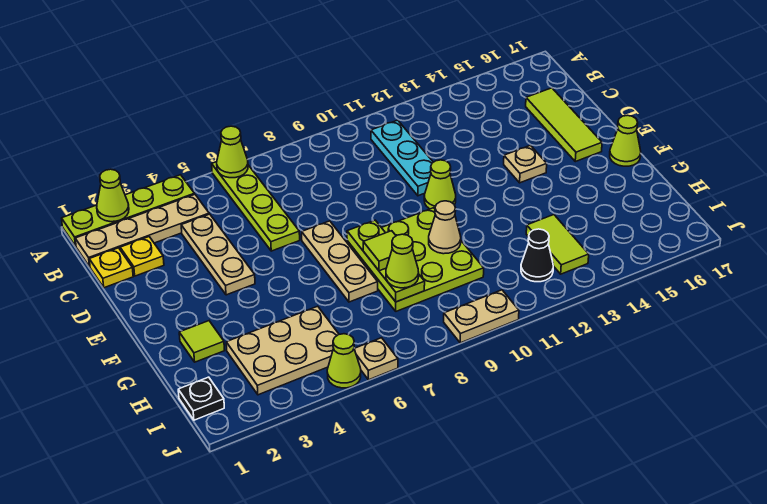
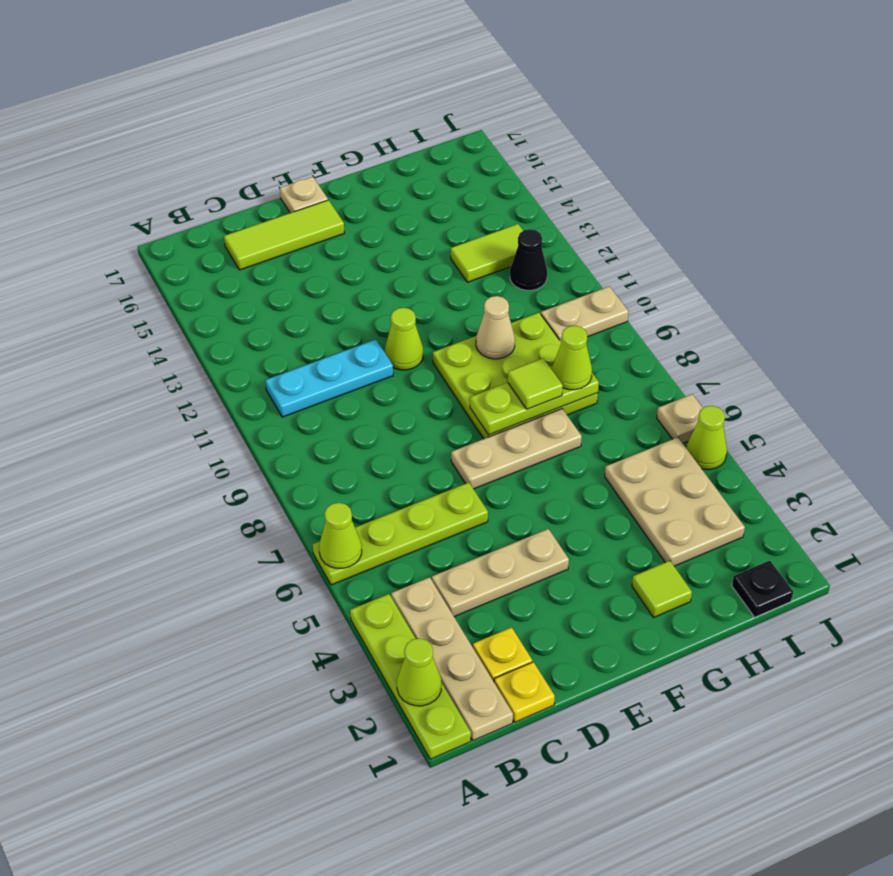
tan 1x1 plate [504,145,547,183] -> tan 1x1 plate moved to [280,177,328,213]
lime 1x1 cone [610,115,641,166] -> none
tan 1x2 plate [444,290,519,343] -> tan 1x2 plate turned to [541,286,628,343]

